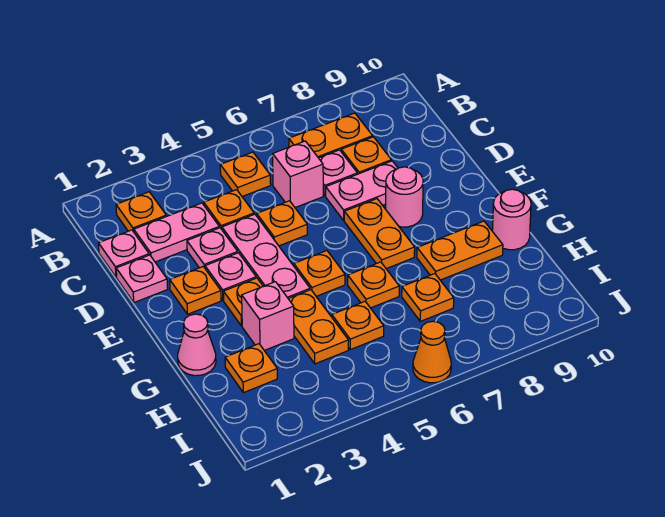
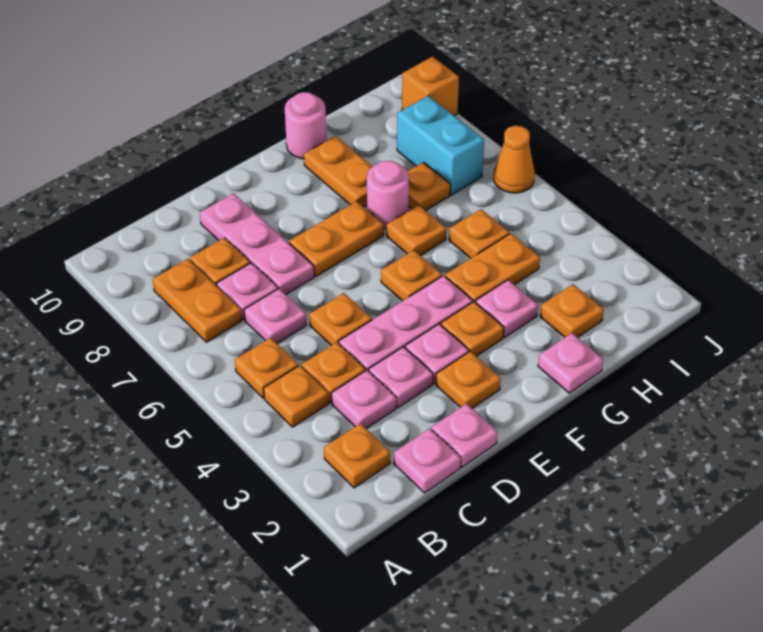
none -> orange 1x1 plate [264,366,329,427]
pink 1x2 plate [134,203,219,262] -> pink 1x1 plate [331,370,396,429]
pink 1x1 brick [273,141,323,208] -> pink 1x1 plate [244,289,307,344]
pink 1x2 plate [326,161,398,220] -> pink 1x3 plate [200,193,314,294]
pink 1x1 round brick [386,167,423,227] -> pink 1x1 round brick moved to [367,161,409,229]
pink 1x1 cone [178,314,216,376] -> pink 1x1 plate [538,333,603,393]
pink 1x1 brick [242,282,294,350] -> pink 1x1 plate [476,280,538,337]
none -> cyan 1x2 brick [397,96,484,195]
none -> orange 1x1 brick [402,56,459,116]

